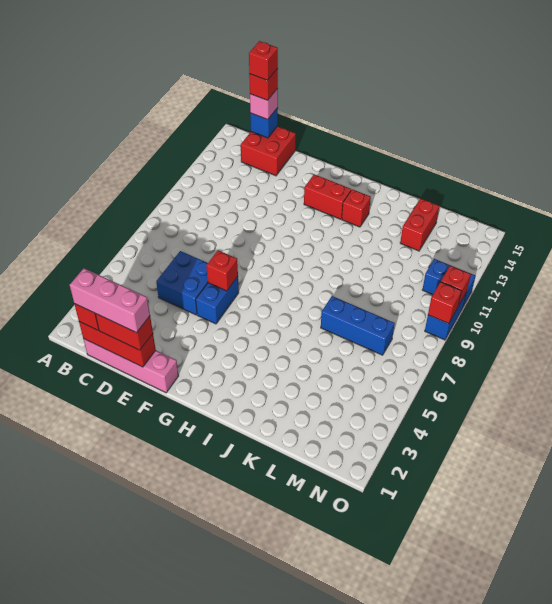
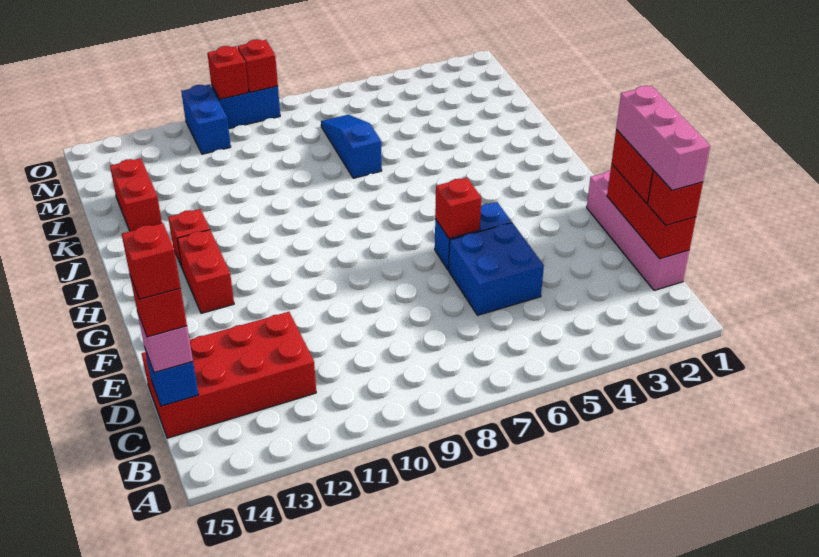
red 2x2 brick [241,126,296,176] -> red 2x4 brick [142,312,316,438]
blue 1x3 brick [321,296,395,355] -> blue 1x3 slope [321,115,382,178]
red 1x2 brick [400,198,439,251] -> red 1x2 brick turned to [110,158,162,231]

